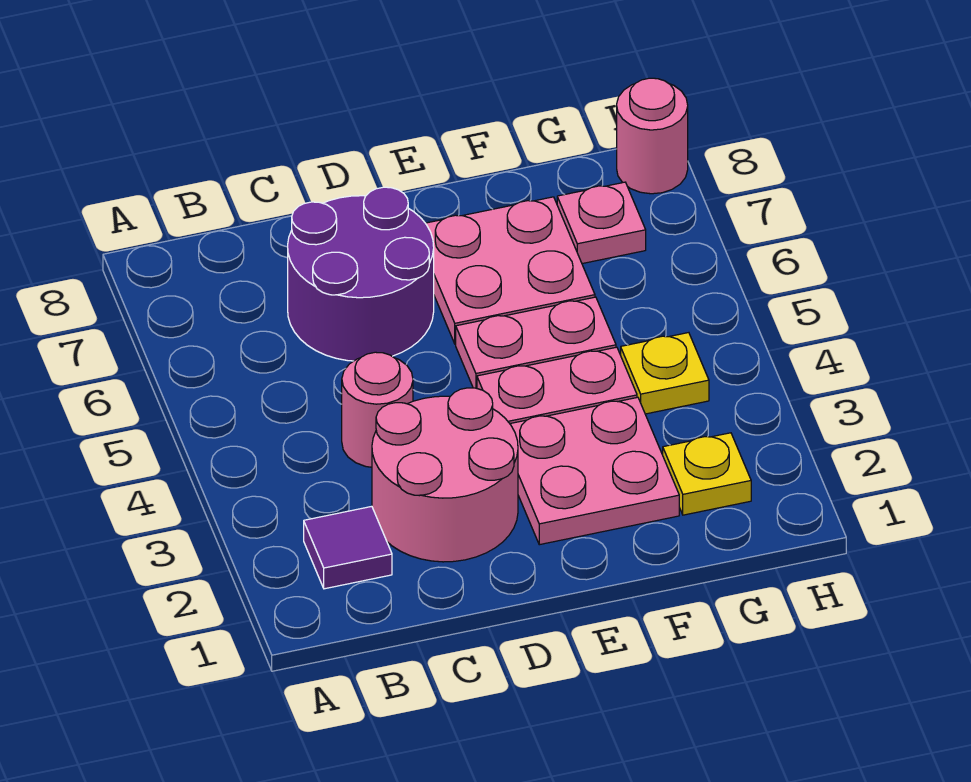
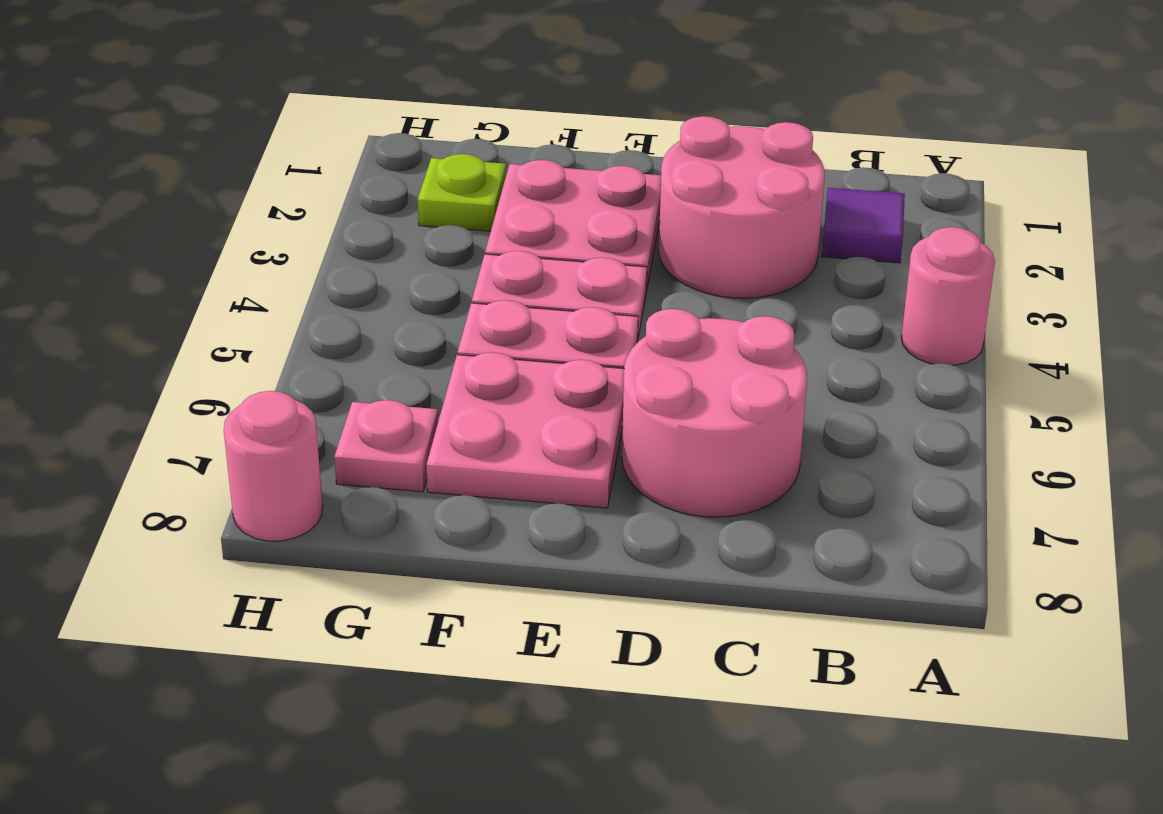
pink 1x1 round brick [342,352,413,467] -> pink 1x1 round brick moved to [901,227,995,365]
purple 2x2 round brick [288,187,434,361] -> pink 2x2 round brick [622,309,807,517]
yellow 1x1 plate [663,433,751,515] -> lime 1x1 plate [418,154,506,231]
yellow 1x1 plate [621,333,709,414] -> none

